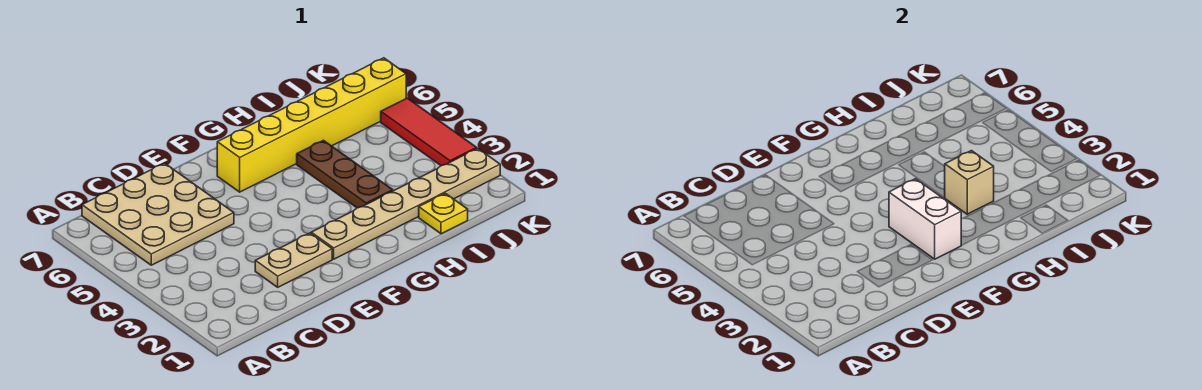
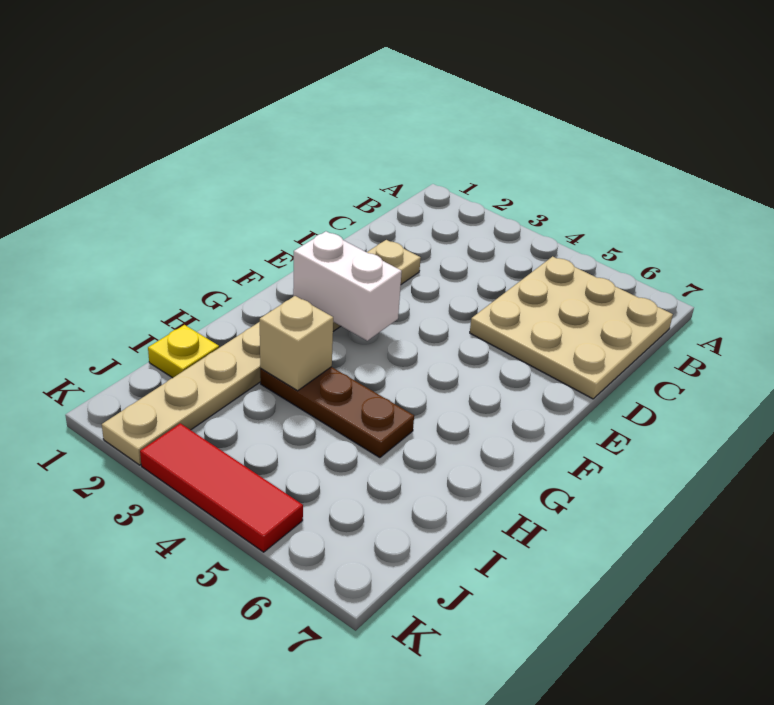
yellow 1x6 brick [217,58,406,192] -> none

